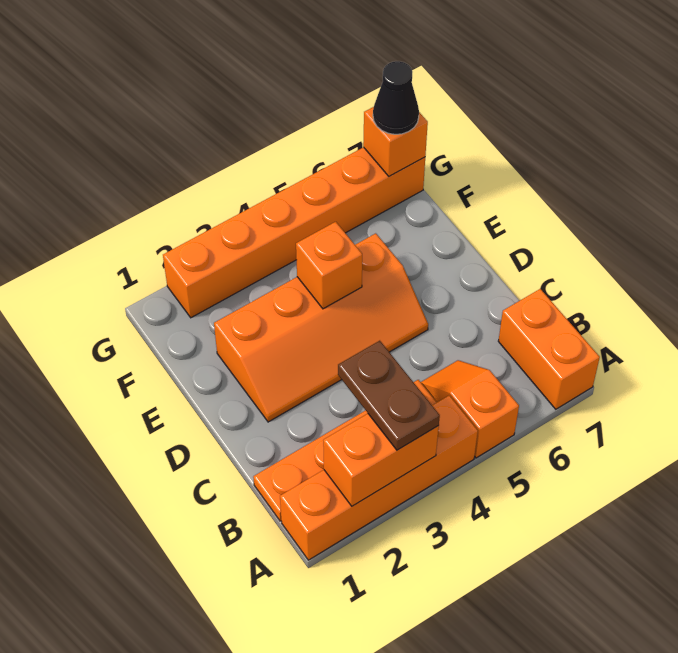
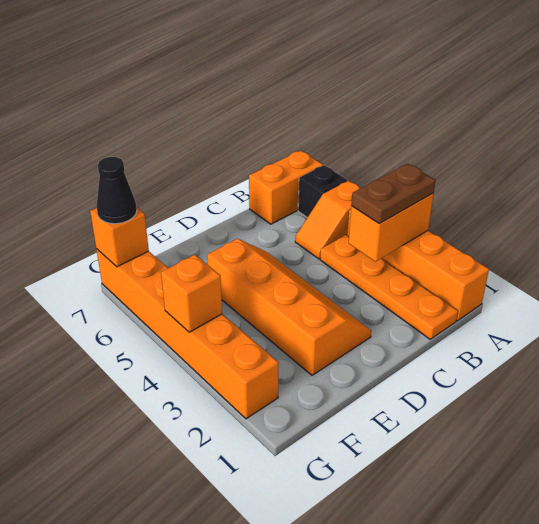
orange 1x2 brick [323,414,439,506] -> orange 1x2 brick turned to [349,193,434,262]
none -> black 1x1 brick [298,165,347,218]
orange 1x1 brick [296,222,362,309] -> orange 1x1 brick moved to [161,255,222,332]

